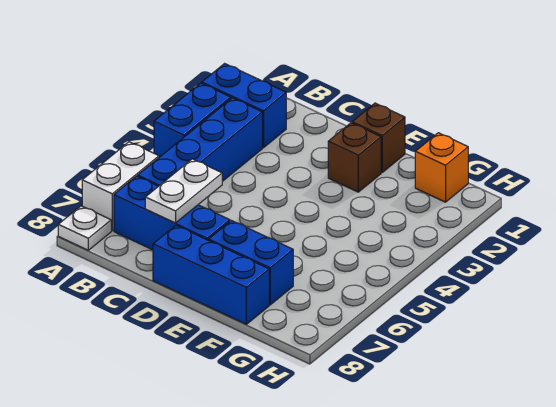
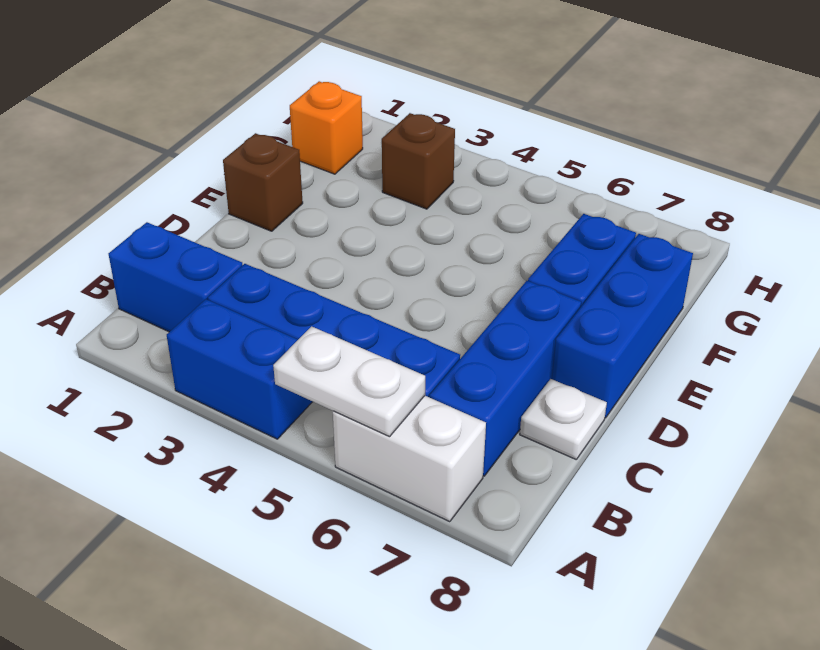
blue 1x2 brick [202,64,286,148] -> blue 1x2 brick turned to [109,222,243,332]
white 1x1 plate [58,206,111,250] -> white 1x1 plate moved to [520,379,607,459]
white 1x2 plate [145,159,222,223] -> white 1x2 plate moved to [273,326,425,437]
brown 1x1 brick [328,123,381,192] -> brown 1x1 brick moved to [382,113,455,209]

